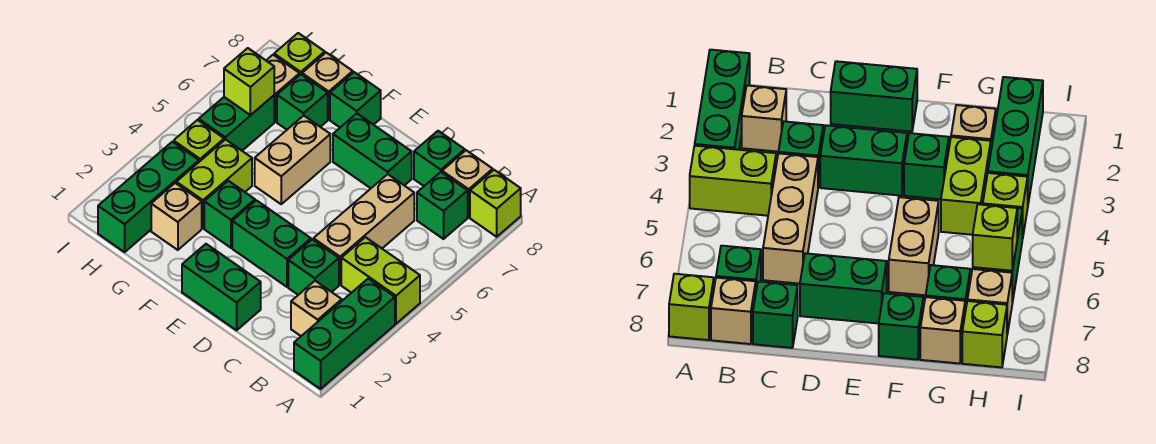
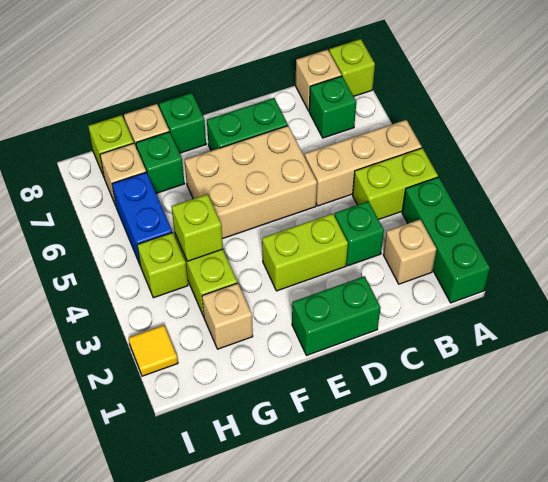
tan 1x3 brick [313,174,414,285] -> tan 1x3 brick turned to [305,120,422,206]
green 1x1 brick [414,131,465,186] -> none
green 1x2 brick [232,200,311,287] -> lime 1x2 brick [262,214,348,291]
green 1x1 brick [204,181,255,248] -> none
tan 1x2 brick [255,116,330,204] -> tan 2x3 brick [185,126,317,239]
green 1x3 brick [98,142,199,252] -> none
green 1x2 brick [199,95,274,151] -> blue 1x2 brick [112,172,172,266]
lime 1x1 brick [224,48,274,115] -> lime 1x1 brick moved to [172,194,223,261]
none -> yellow 1x1 tile [128,325,178,376]

